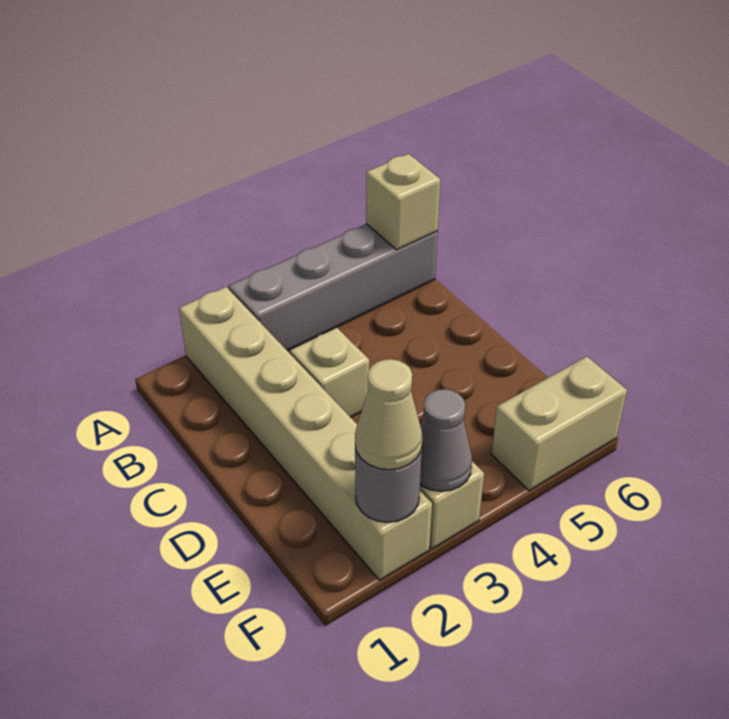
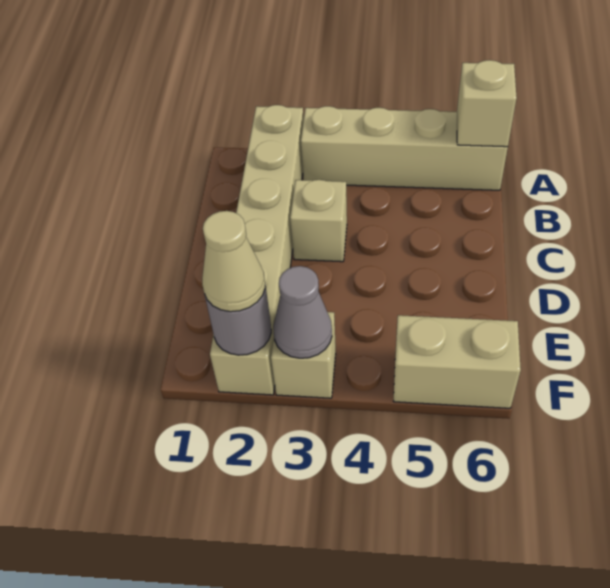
grey 1x4 brick [229,224,438,351] -> tan 1x4 brick [301,106,508,190]

